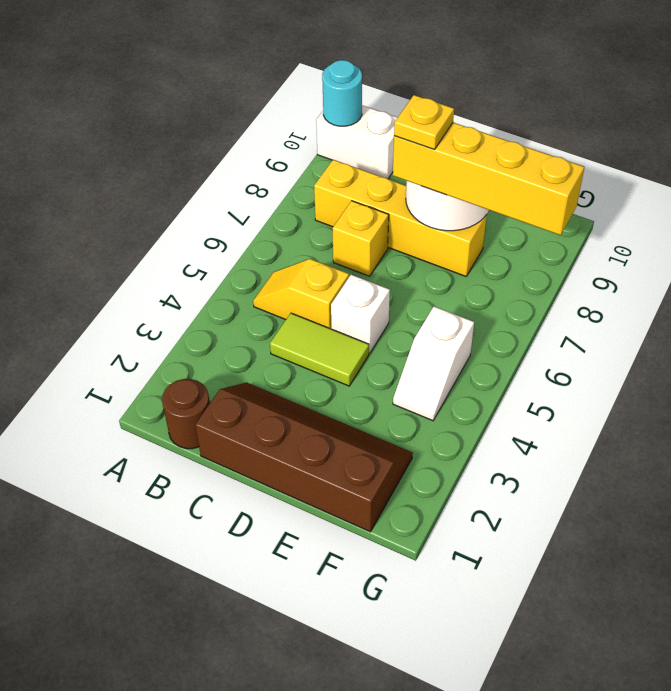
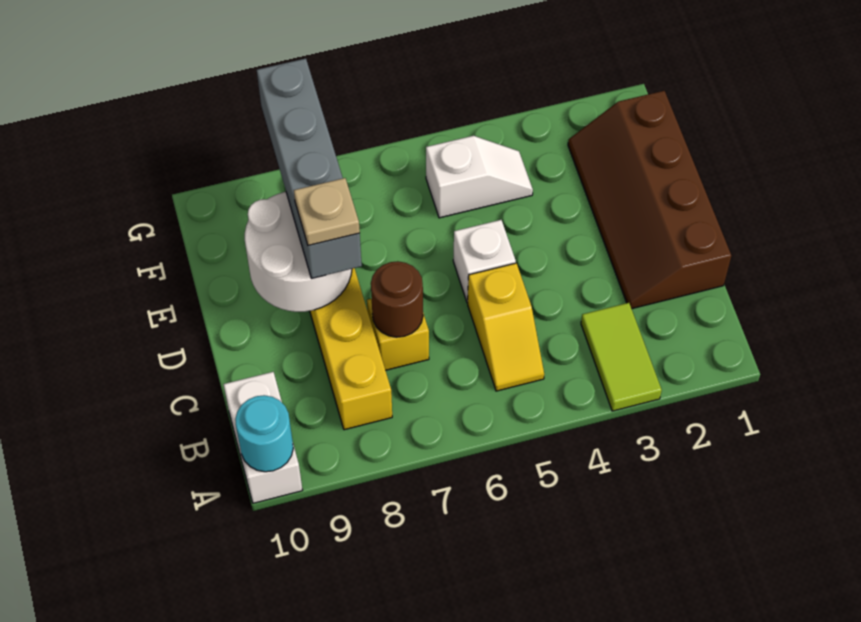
brown 1x1 round brick [162,379,210,449] -> brown 1x1 round brick moved to [371,261,423,337]
lime 1x2 tile [270,313,369,386] -> lime 1x2 tile moved to [581,303,662,411]
yellow 1x4 brick [393,122,584,235] -> grey 1x4 brick [257,58,362,279]
yellow 1x1 plate [394,95,454,149] -> tan 1x1 plate [294,178,360,245]

